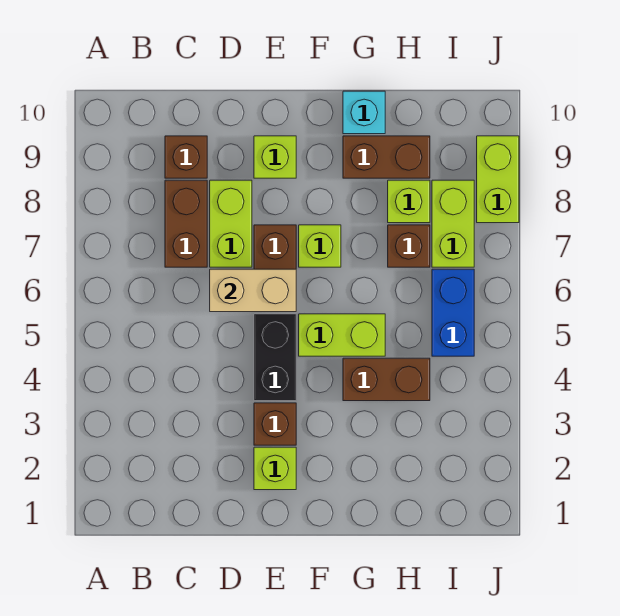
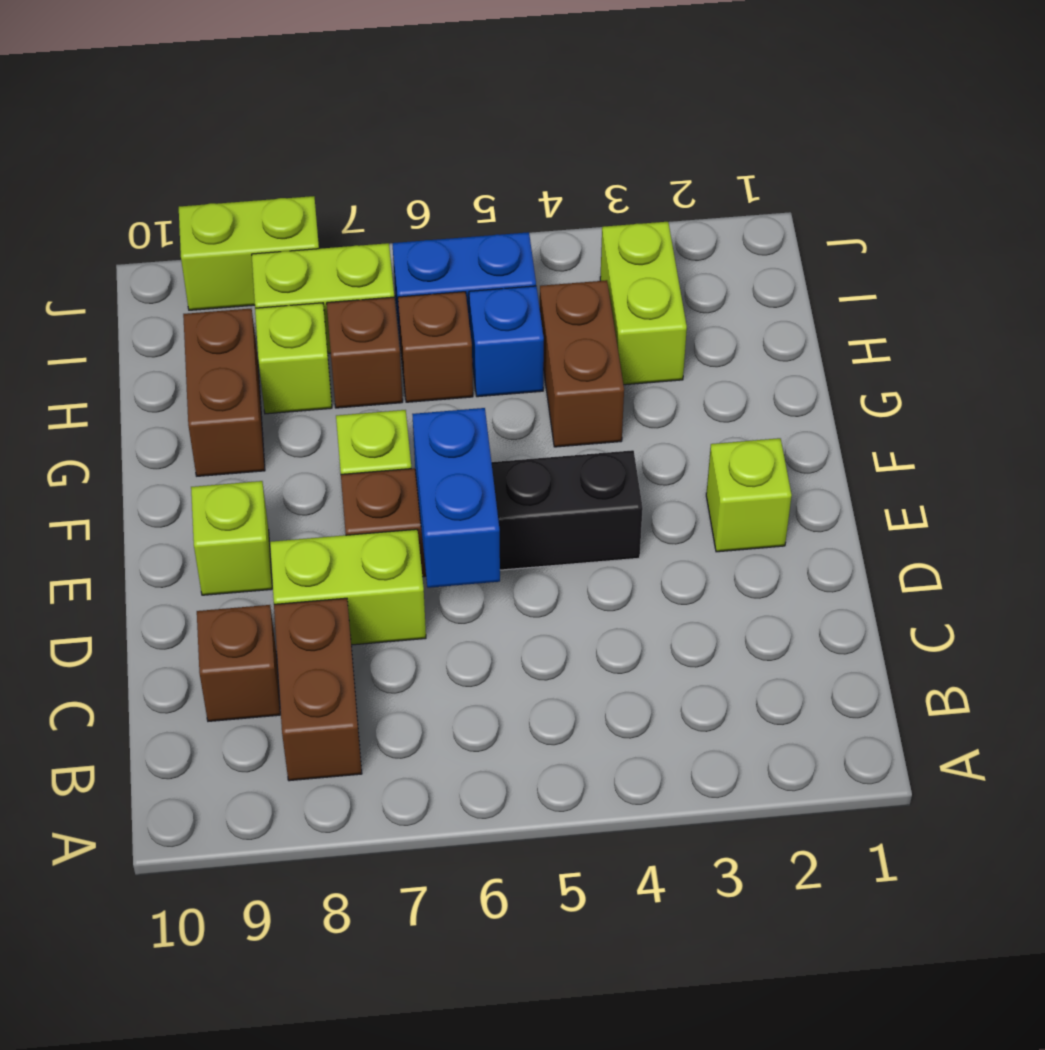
brown 1x2 brick [165,180,207,267] -> brown 1x2 brick turned to [274,598,362,781]
tan 1x2 brick [210,269,296,312] -> blue 1x2 brick [412,408,500,588]
brown 1x1 brick [254,403,296,445] -> brown 1x1 brick moved to [398,292,473,402]
lime 1x2 brick [299,314,385,356] -> lime 1x2 brick moved to [600,222,687,385]
cyan 1x1 brick [343,91,385,134] -> none
none -> blue 1x1 brick [469,286,544,397]

